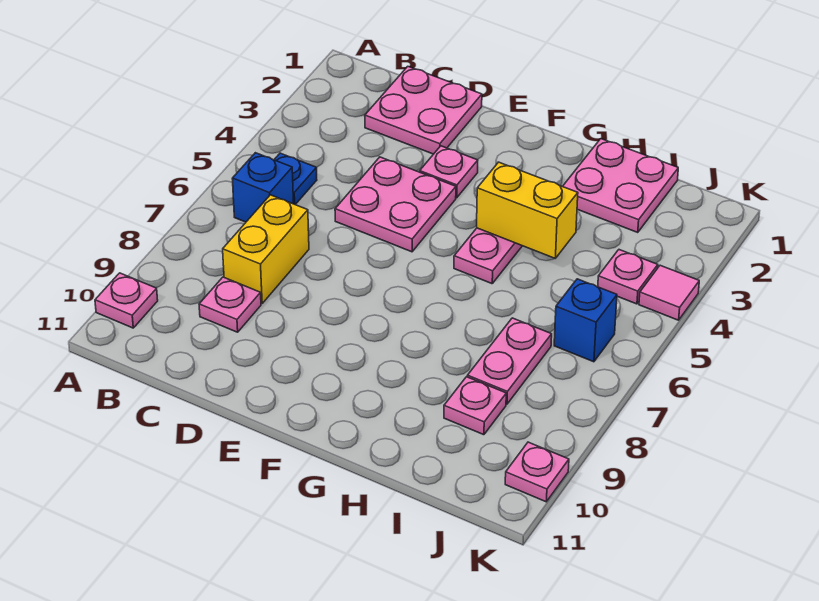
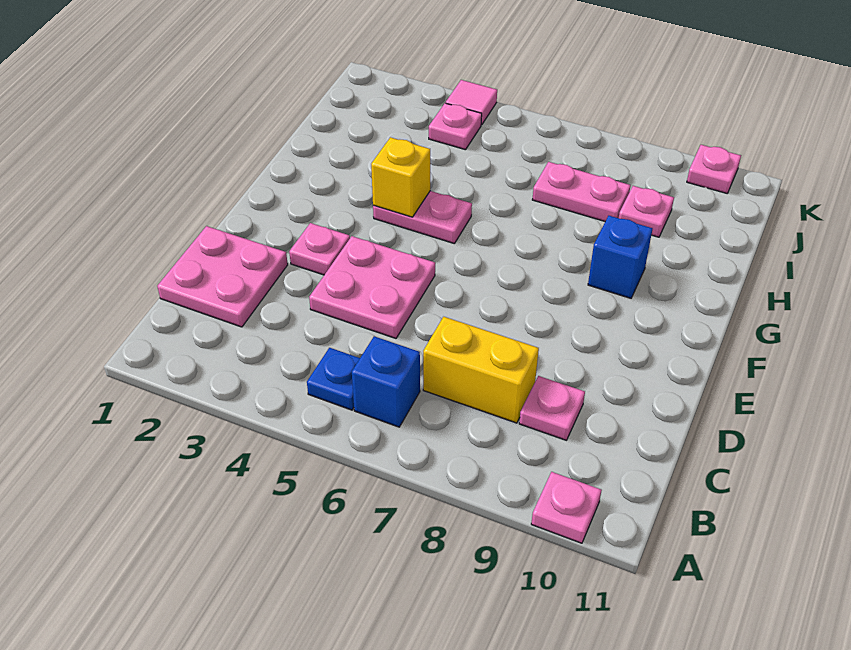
yellow 1x2 brick [477,162,578,258] -> yellow 1x1 brick [371,137,430,217]
pink 2x2 plate [563,139,678,232] -> none
blue 1x1 brick [554,279,617,362] -> blue 1x1 brick moved to [588,216,653,298]

